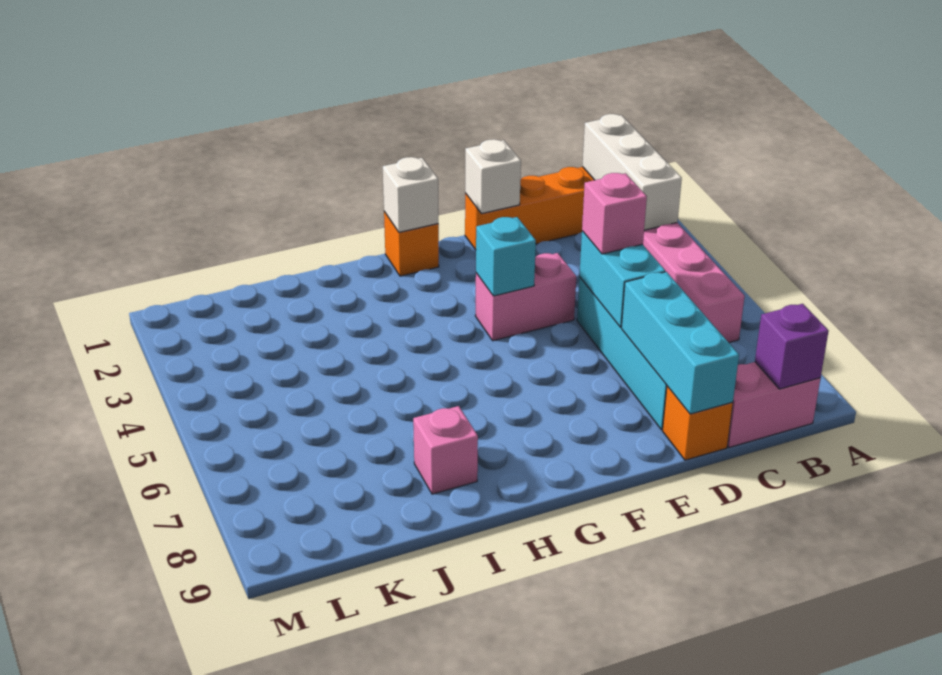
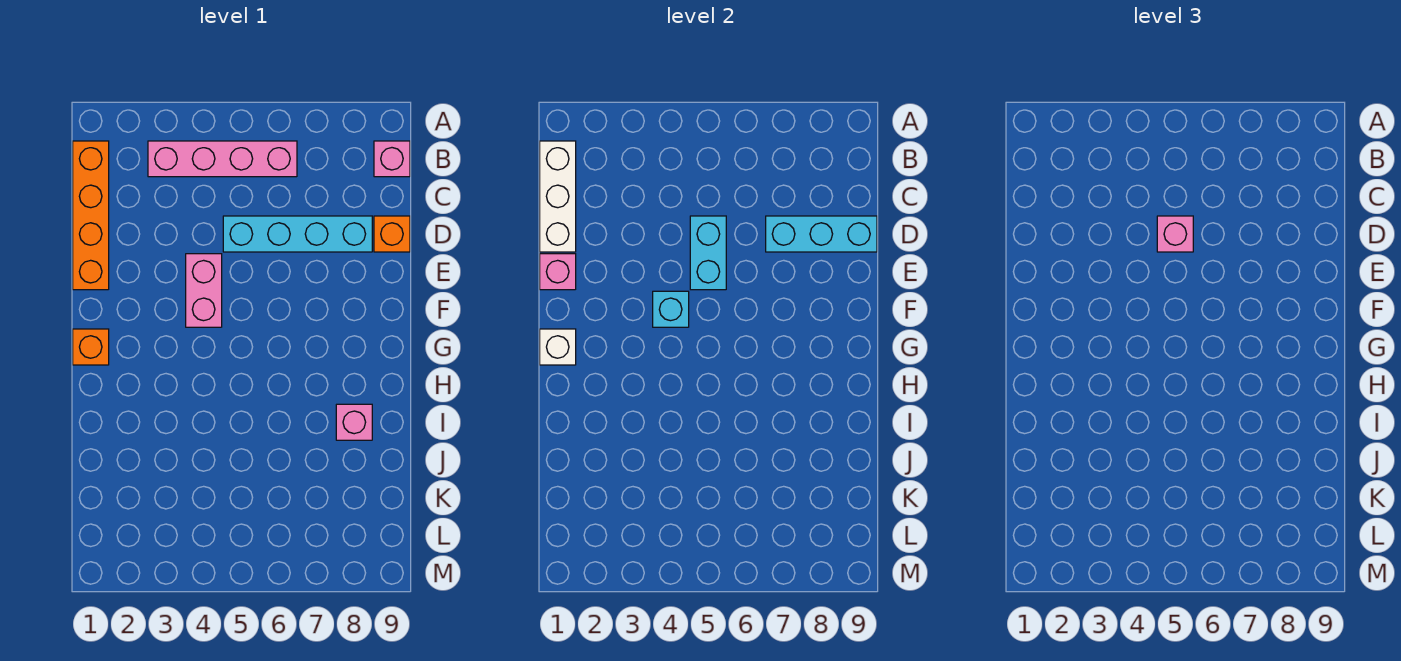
white 1x3 brick [582,114,682,230] -> white 1x3 brick turned to [540,141,576,252]
pink 1x2 brick [727,362,820,447] -> pink 1x1 brick [374,141,410,177]
purple 1x1 brick [755,304,829,389] -> none
cyan 1x2 brick [579,231,665,327] -> cyan 1x2 brick turned to [690,216,726,290]
white 1x1 brick [465,139,521,214] -> pink 1x1 brick [540,254,576,290]

